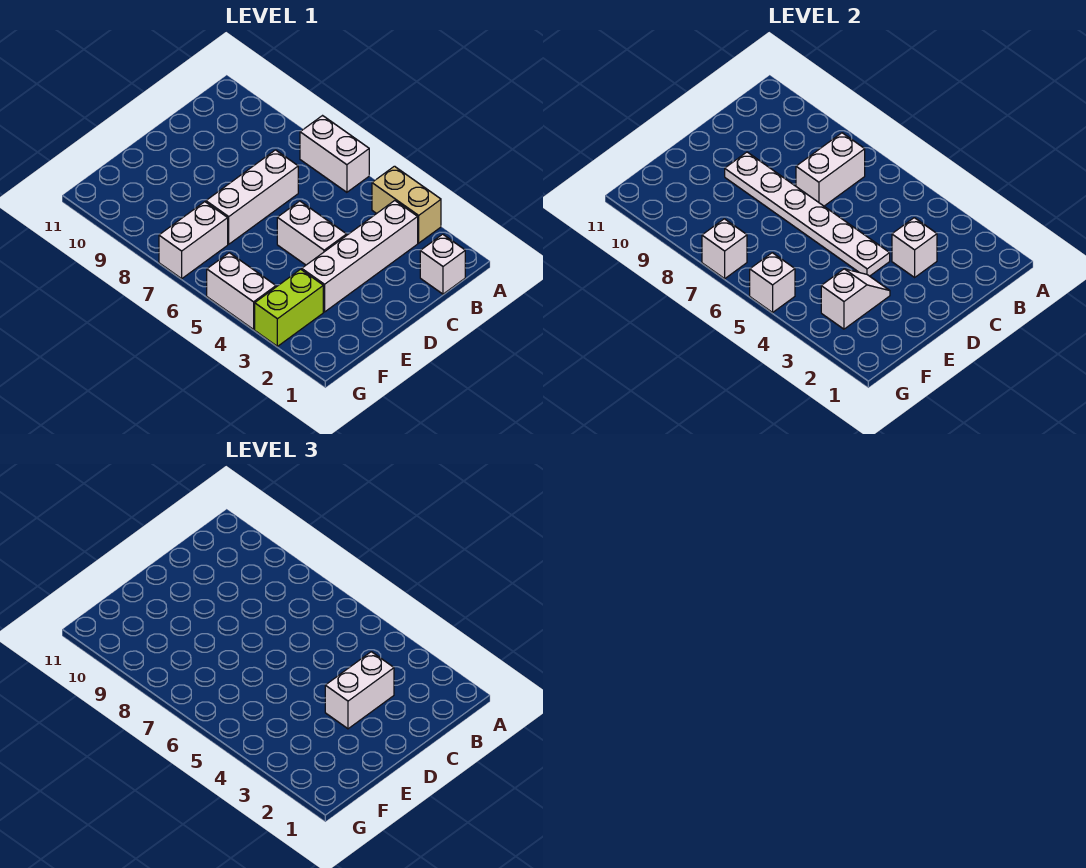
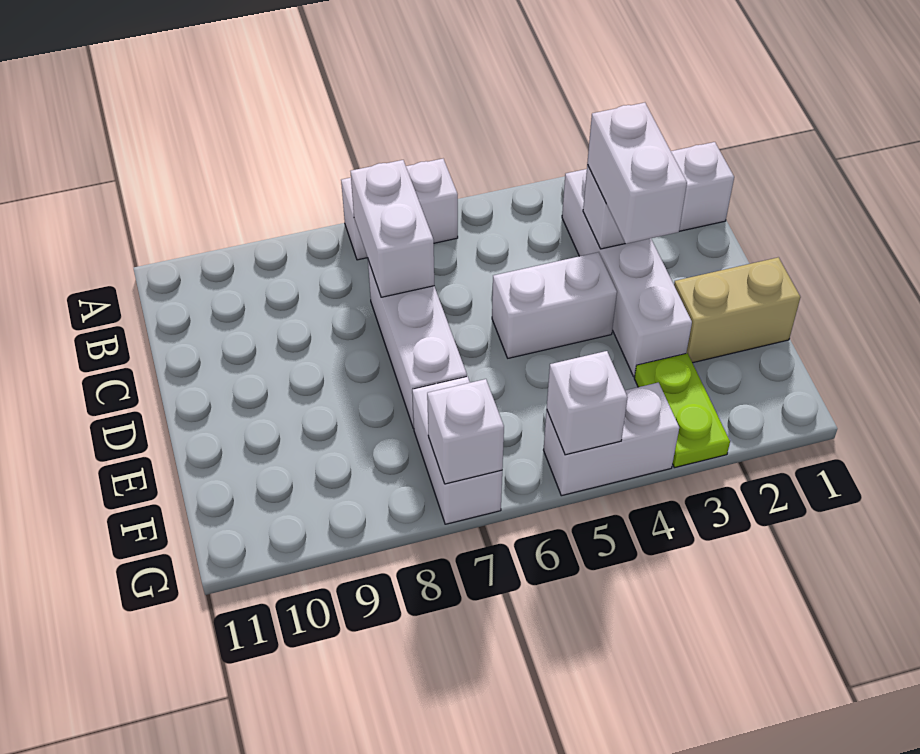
tan 1x2 brick [372,166,441,243] -> tan 1x2 brick moved to [674,257,800,363]
white 1x6 plate [725,152,890,276] -> none
white 1x2 slope [821,269,890,329] -> none
lime 1x2 brick [255,269,323,346] -> lime 1x2 plate [634,353,730,468]

